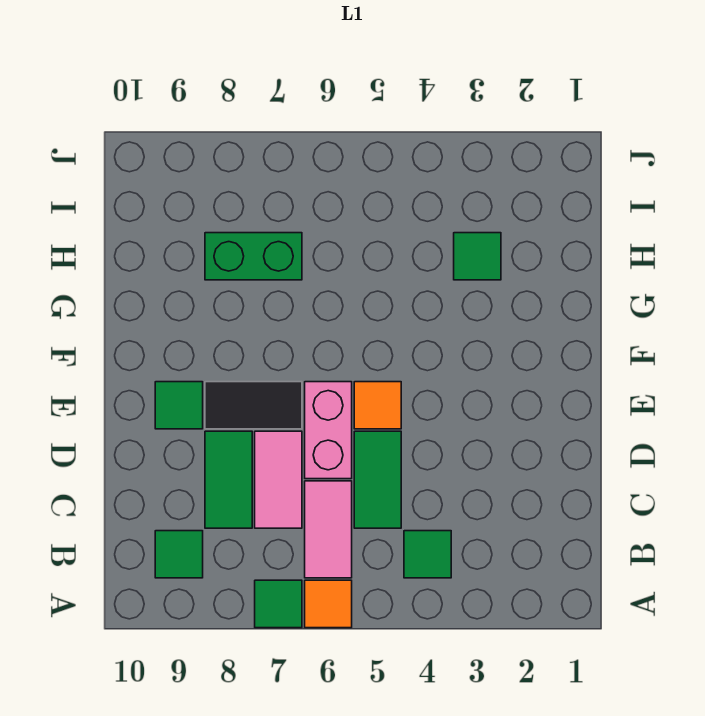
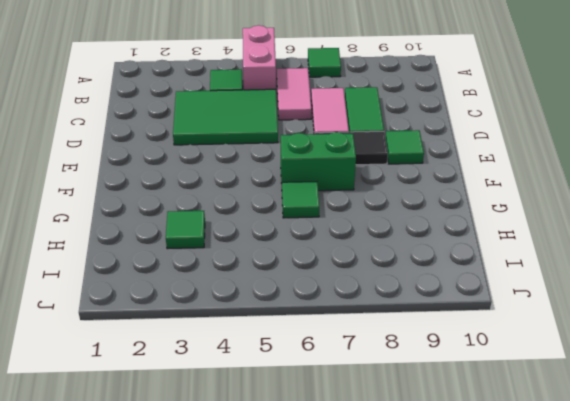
orange 1x1 tile [305,580,352,628] -> none
green 1x1 tile [155,531,203,578] -> green 1x1 tile moved to [282,182,319,218]
green 1x2 tile [354,431,401,528] -> green 2x3 tile [173,89,278,145]
pink 1x2 brick [305,382,352,479] -> pink 1x2 brick moved to [243,25,276,90]
orange 1x1 tile [354,382,401,429] -> none
green 1x2 brick [205,233,302,280] -> green 1x2 brick moved to [281,132,356,191]

